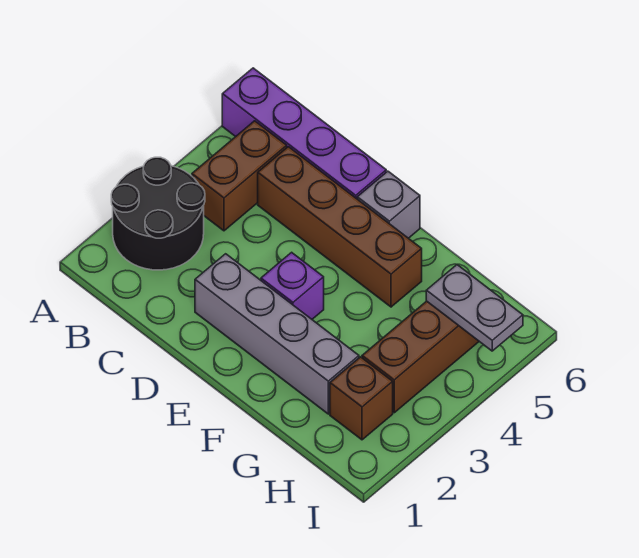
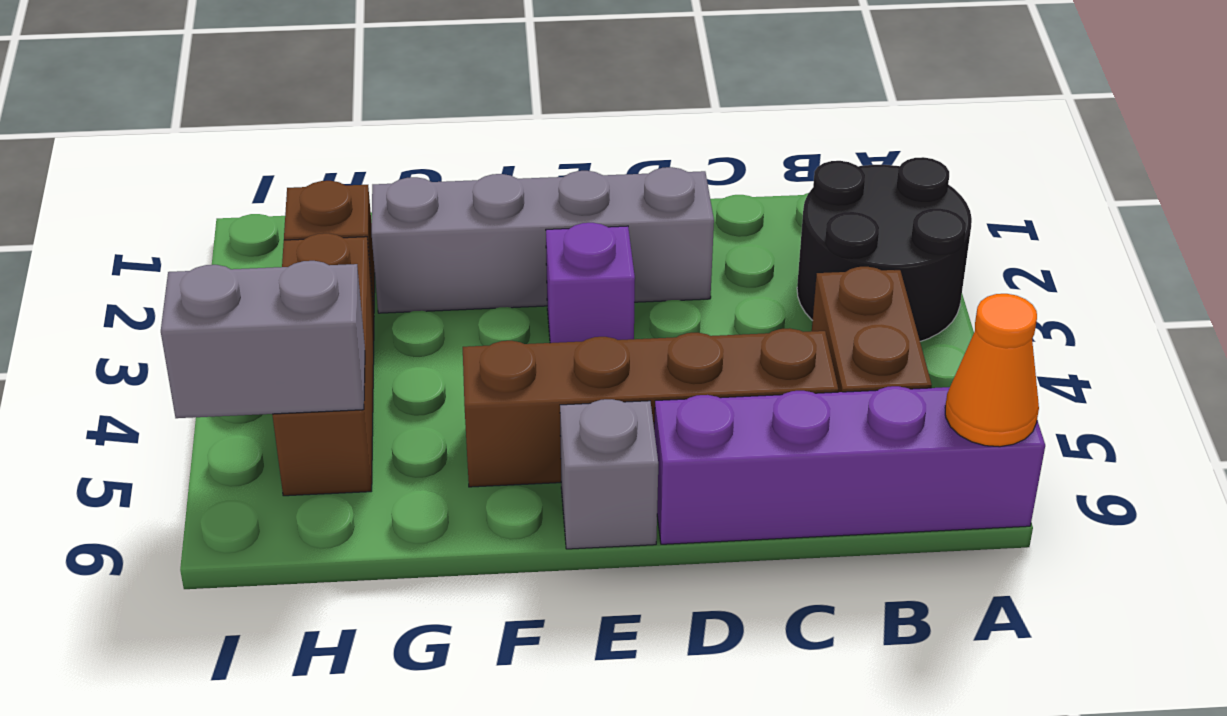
none -> orange 1x1 cone [945,294,1039,447]
grey 1x2 plate [426,265,523,351] -> grey 1x2 brick [161,261,365,418]

